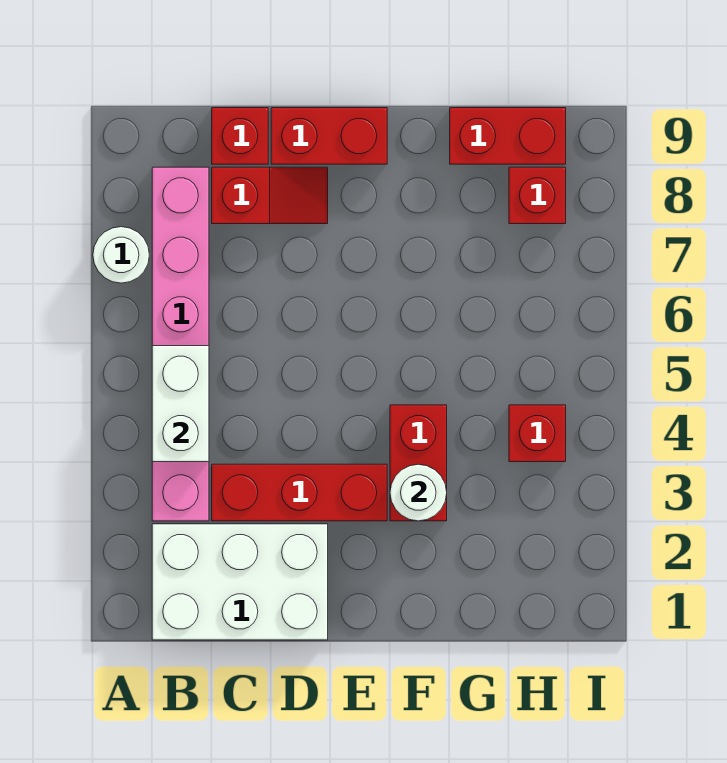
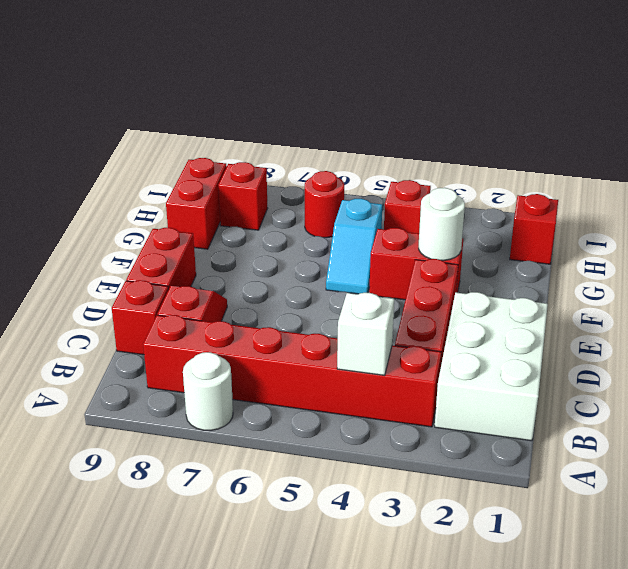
pink 1x6 brick [152,167,209,521] -> red 1x6 brick [143,315,441,427]
white 1x2 brick [152,346,209,462] -> white 1x1 brick [337,293,394,375]
none -> cyan 1x2 slope [326,199,382,294]
none -> red 1x1 brick [510,194,558,264]
none -> red 1x1 round brick [305,171,344,238]

